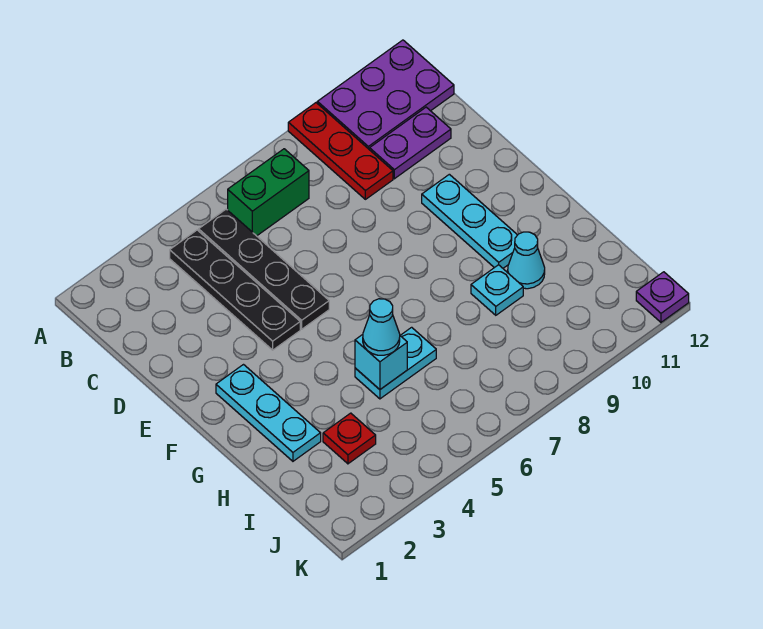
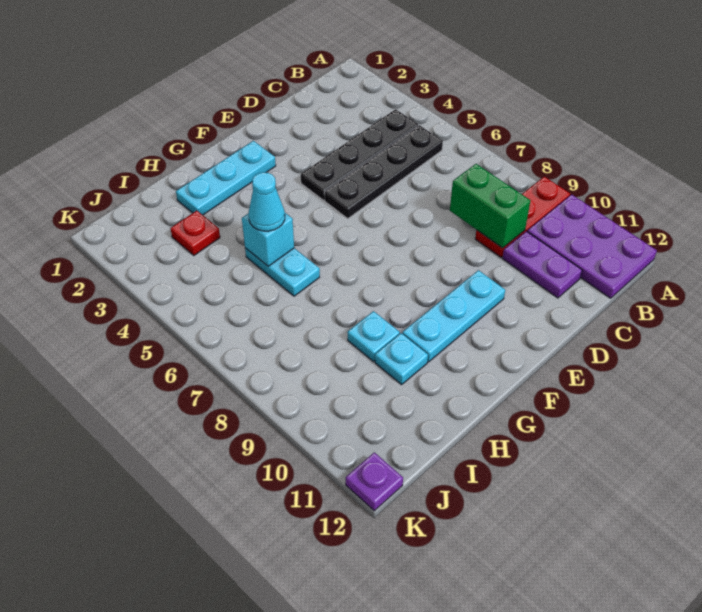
green 1x2 brick [228,149,309,236] -> green 1x2 brick moved to [450,164,531,248]
cyan 1x1 cone [508,232,545,289] -> cyan 1x1 plate [375,333,428,385]

